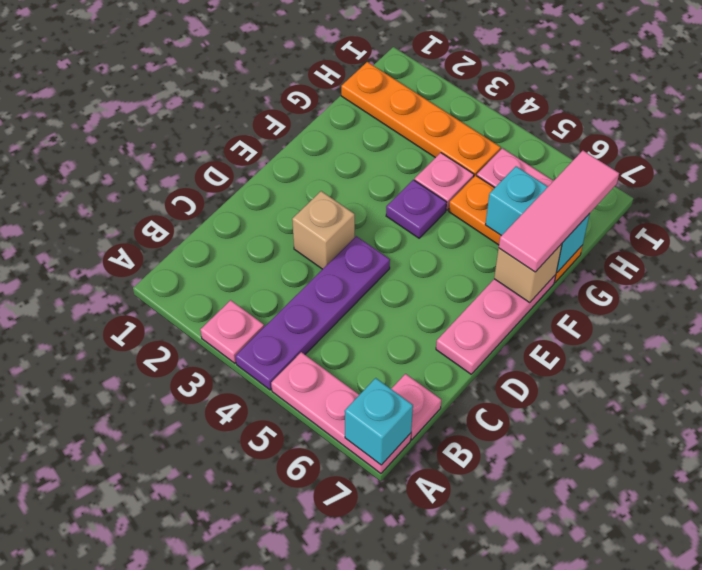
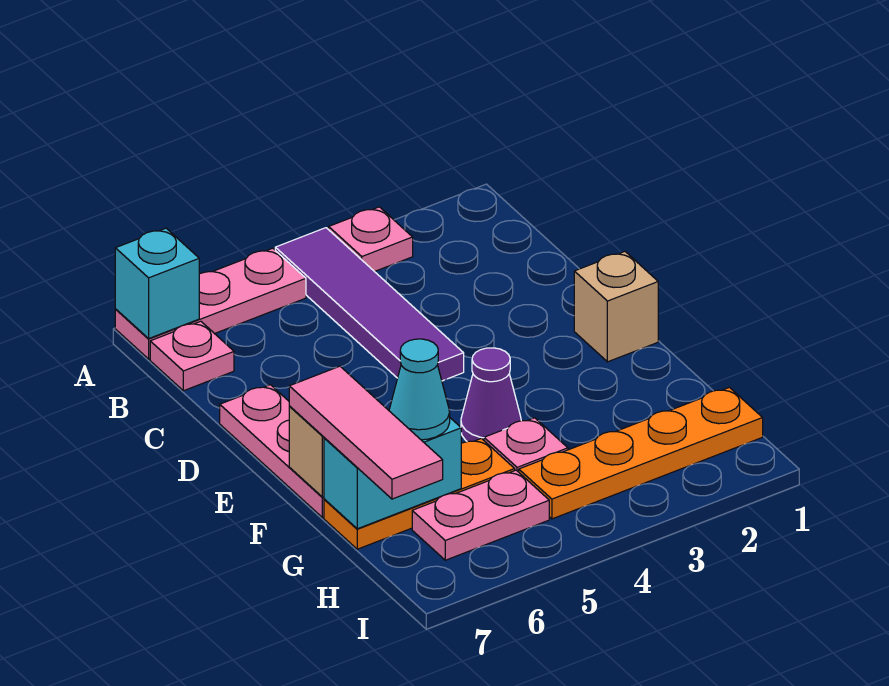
purple 1x4 plate [235,236,390,390] -> purple 1x4 tile [275,228,464,381]
tan 1x1 brick [292,191,355,269] -> tan 1x1 brick moved to [574,252,658,362]
purple 1x1 plate [386,180,447,238] -> purple 1x1 cone [461,348,521,442]
none -> cyan 1x1 cone [389,339,450,440]

